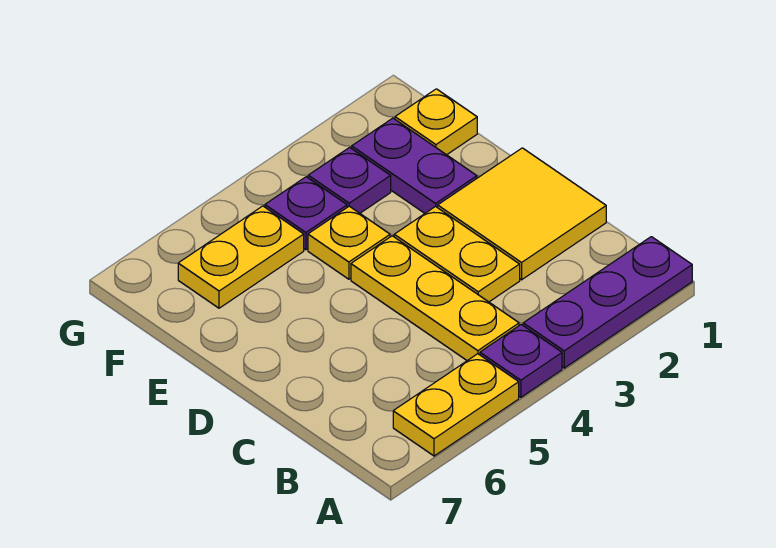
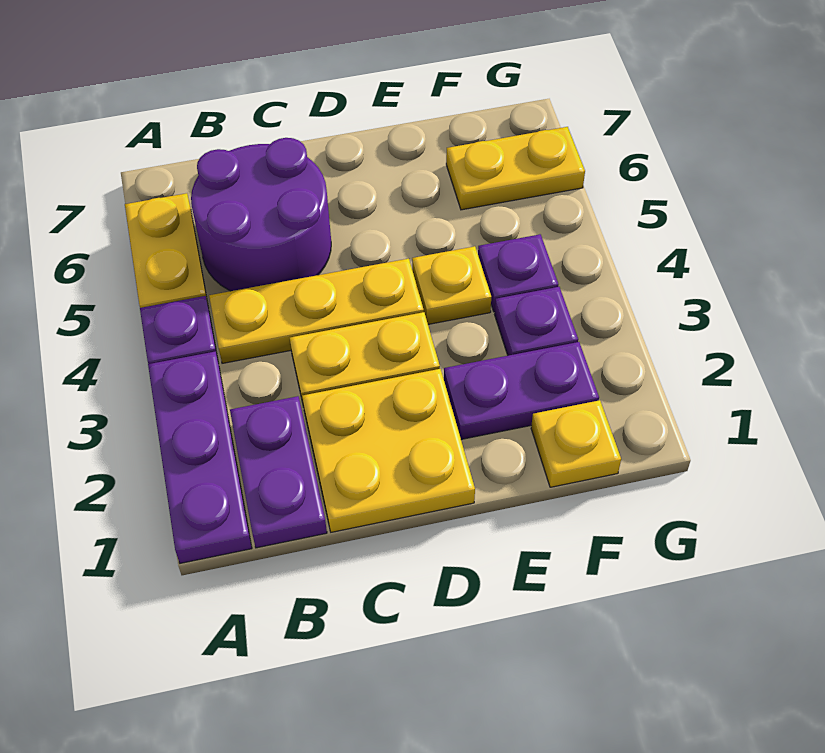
none -> purple 1x2 plate [230,396,327,548]
none -> purple 2x2 round brick [191,138,331,291]
yellow 2x2 tile [438,148,606,280] -> yellow 2x2 plate [302,369,475,532]
yellow 1x2 plate [178,206,304,308] -> yellow 1x2 plate turned to [446,127,585,210]

